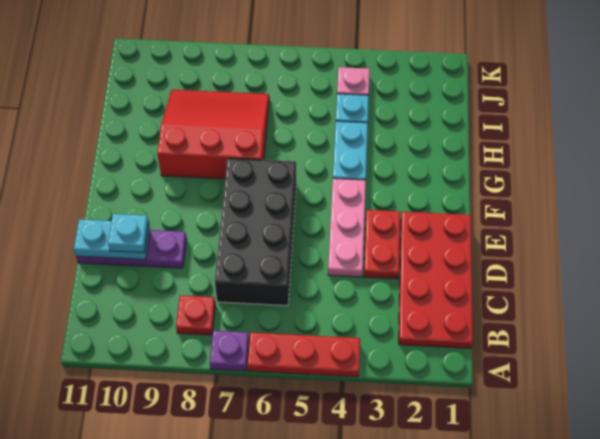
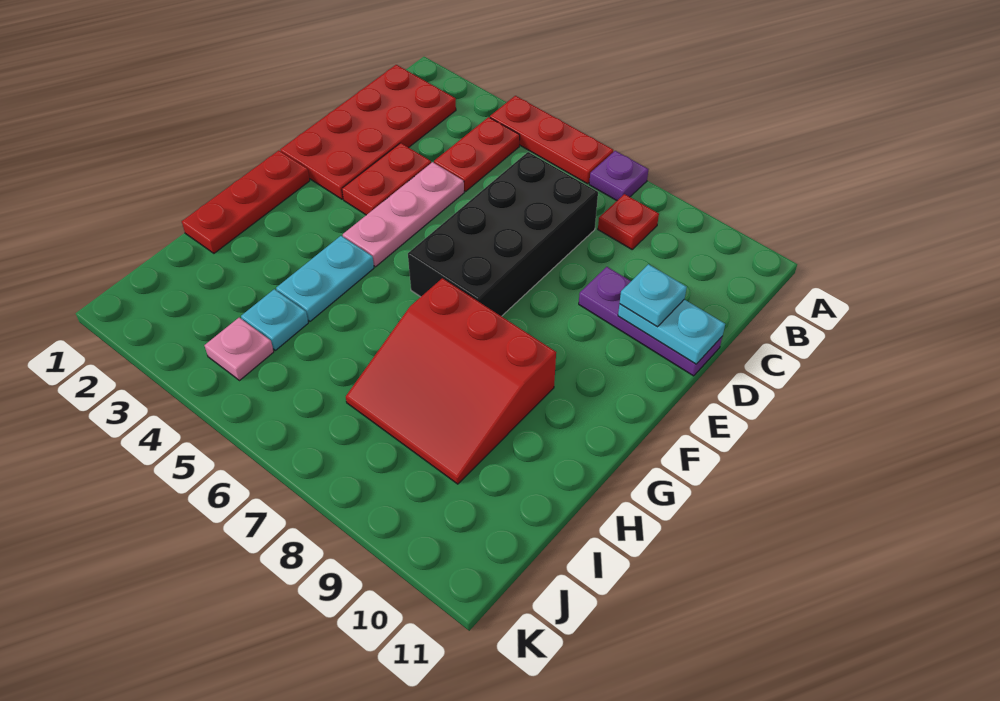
none -> red 1x2 plate [434,117,520,192]
none -> red 1x3 plate [182,150,310,253]

